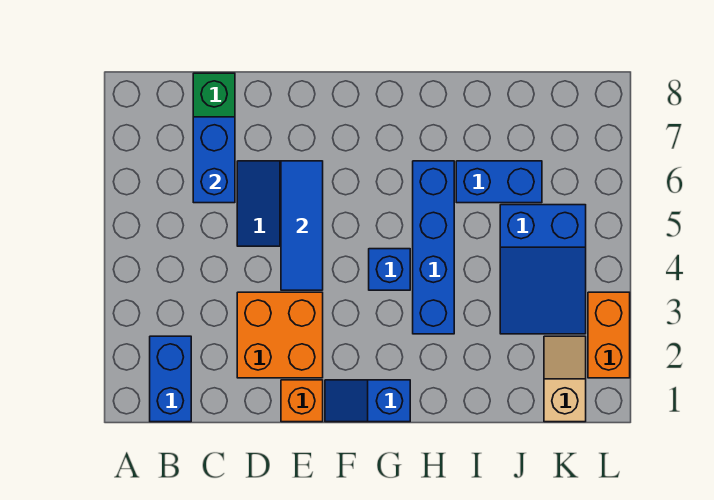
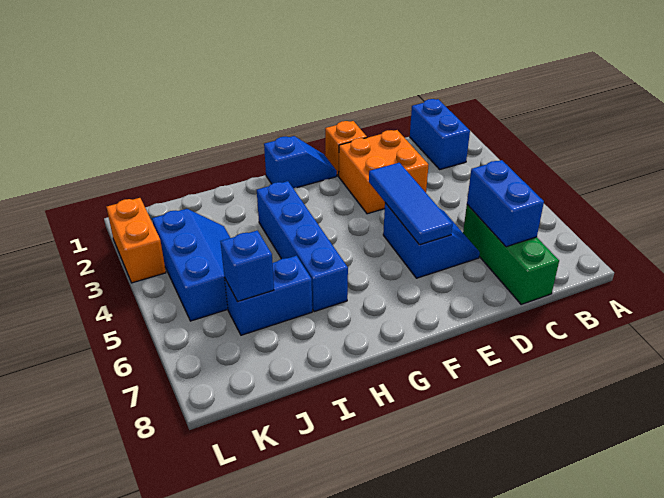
blue 1x1 brick [369,249,410,290] -> blue 1x1 brick moved to [221,230,274,302]
blue 2x3 slope [500,205,586,334] -> blue 2x3 slope turned to [152,209,230,321]
tan 1x2 slope [544,336,586,422] -> none

